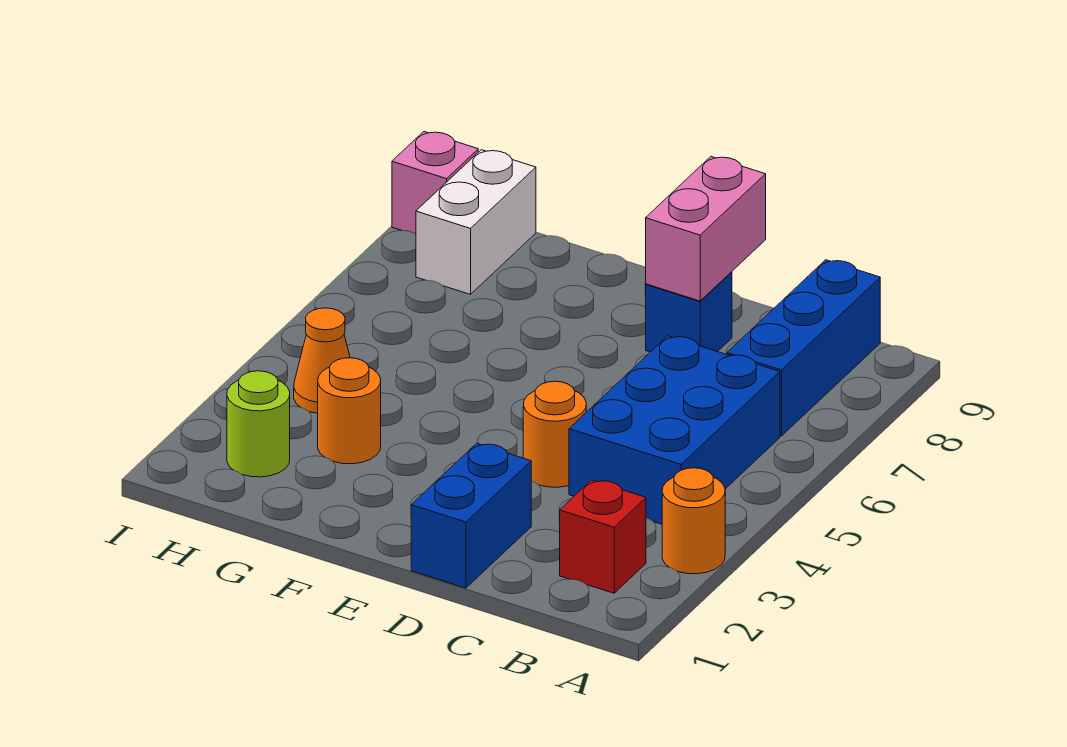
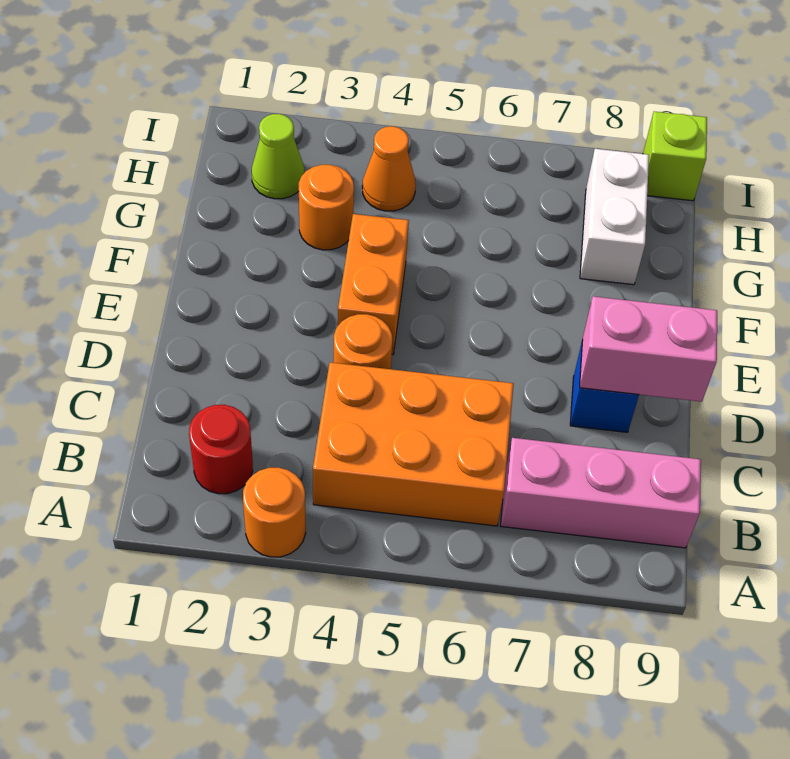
red 1x1 brick [560,480,646,593] -> red 1x1 round brick [189,405,253,494]
blue 2x3 brick [569,336,780,524] -> orange 2x3 brick [313,362,514,526]
blue 1x3 brick [727,260,880,436] -> pink 1x3 brick [501,438,701,548]
blue 1x2 brick [411,443,531,588] -> none
none -> orange 1x2 brick [338,214,409,354]
lime 1x1 round brick [227,371,290,477] -> lime 1x1 cone [252,114,304,199]
white 1x2 brick [416,150,536,294] -> white 1x2 brick turned to [580,149,649,285]
pink 1x1 brick [392,132,478,234] -> lime 1x1 brick [643,111,707,201]

